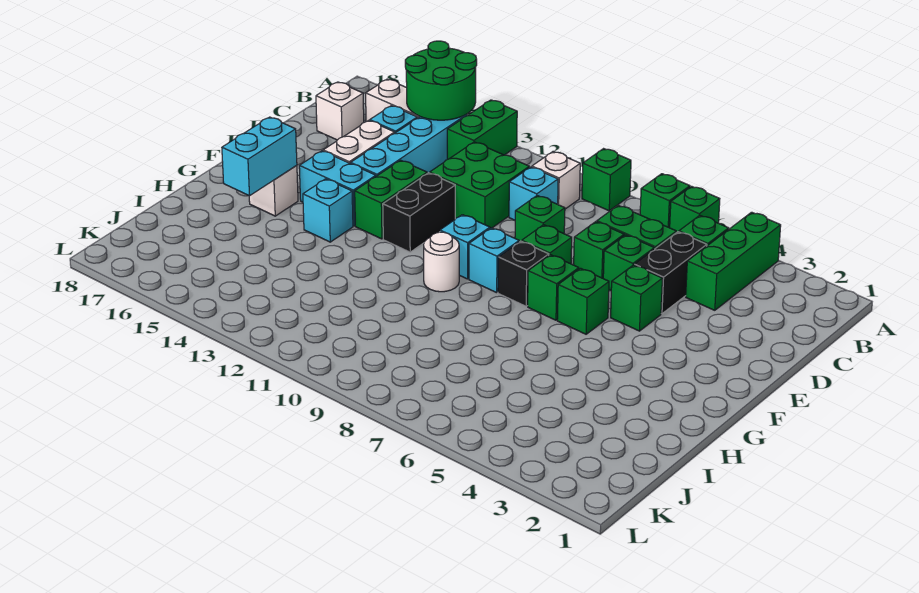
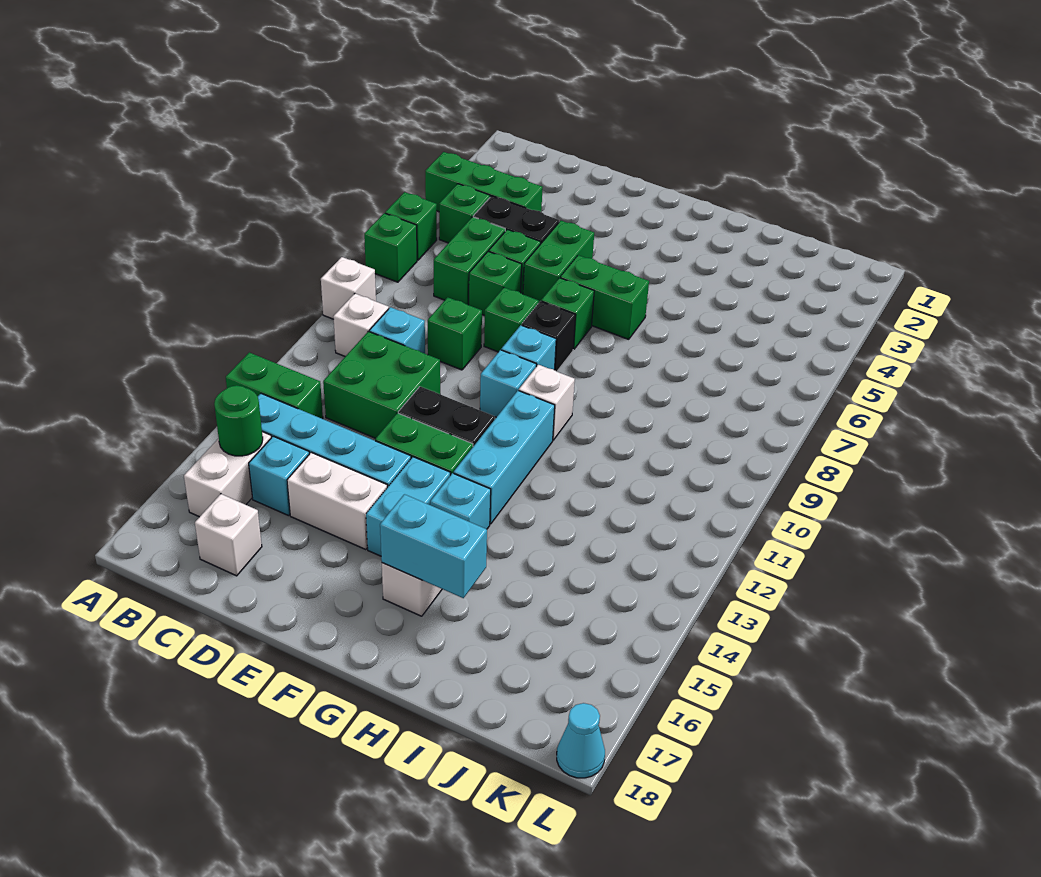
green 1x1 brick [582,149,631,211] -> white 1x1 brick [321,257,376,319]
green 2x2 round brick [405,41,477,120] -> green 1x1 round brick [214,385,263,456]
green 1x1 brick [611,265,662,331] -> green 1x2 brick [523,221,594,302]
green 1x1 brick [557,268,609,334] -> green 1x2 brick [560,255,649,339]
white 1x1 round brick [424,232,459,292] -> white 1x1 brick [519,365,575,440]
none -> cyan 1x3 brick [454,390,555,524]
none -> cyan 1x1 cone [557,703,605,778]

